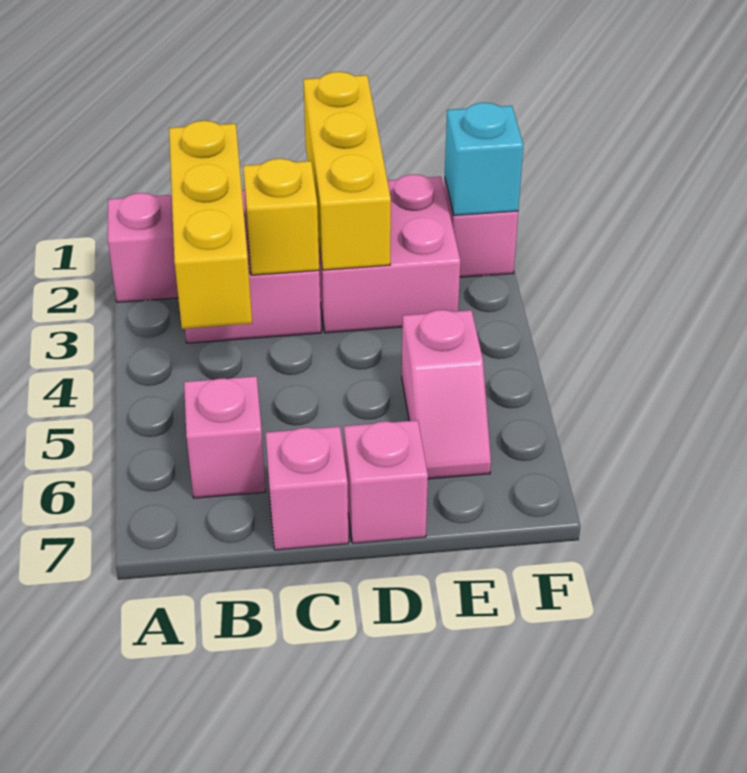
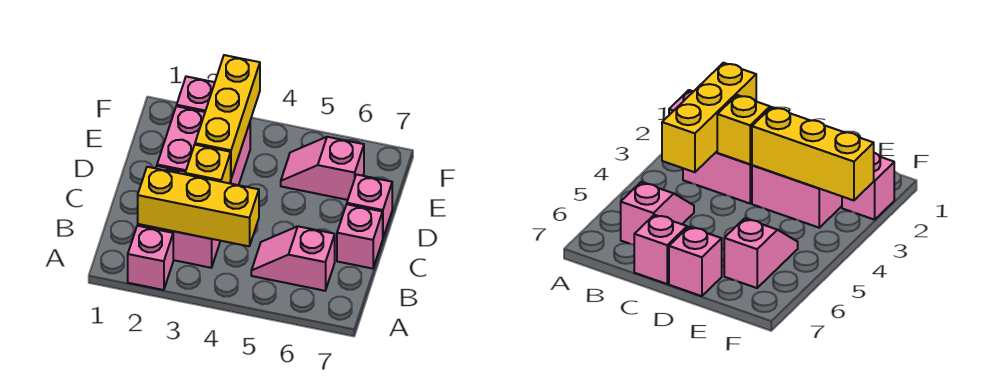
yellow 1x3 brick [303,72,391,270] -> yellow 1x3 brick turned to [195,55,260,178]
pink 1x2 slope [402,310,491,479] -> pink 1x2 slope turned to [281,137,364,200]
cyan 1x1 brick [445,103,523,216] -> none

